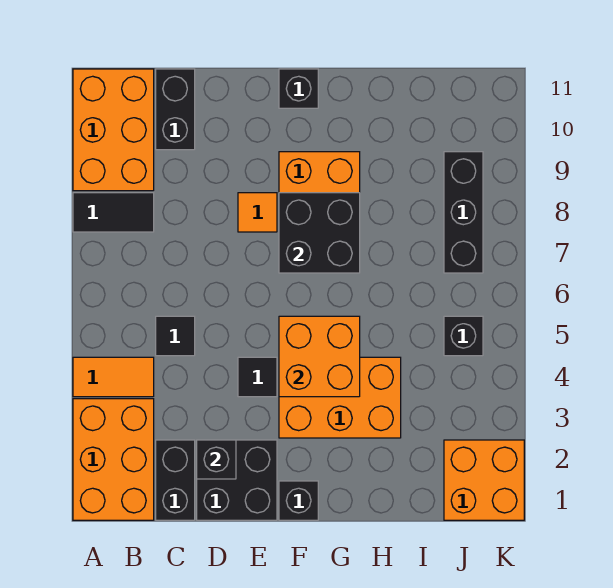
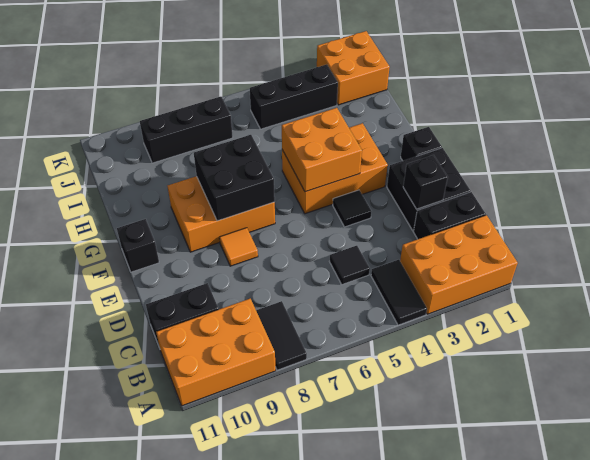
orange 1x2 tile [73,357,154,397] -> black 1x2 tile [371,260,427,325]
orange 2x3 brick [279,357,401,438] -> orange 2x3 brick turned to [282,123,388,214]
black 1x1 brick [444,316,483,356] -> black 1x3 brick [250,64,338,129]

